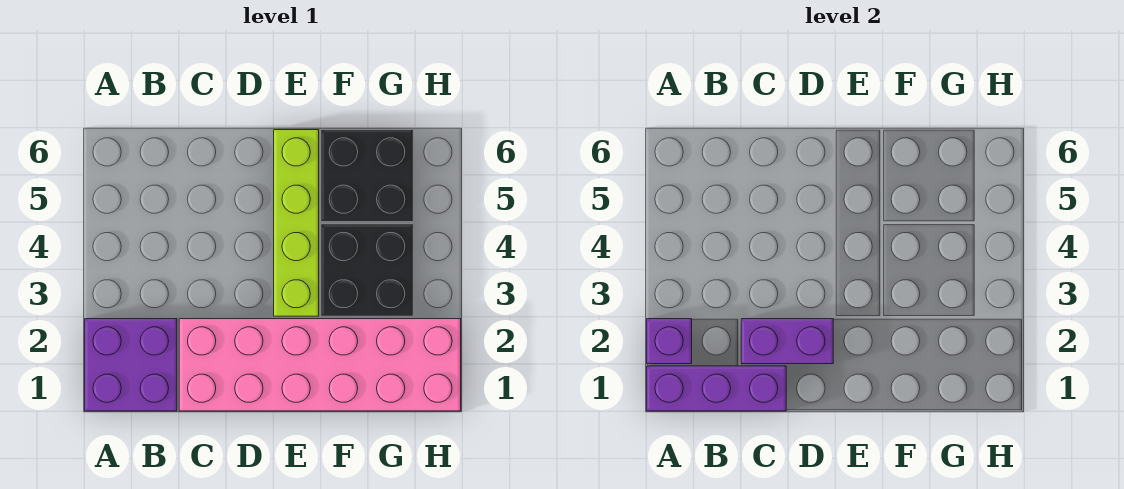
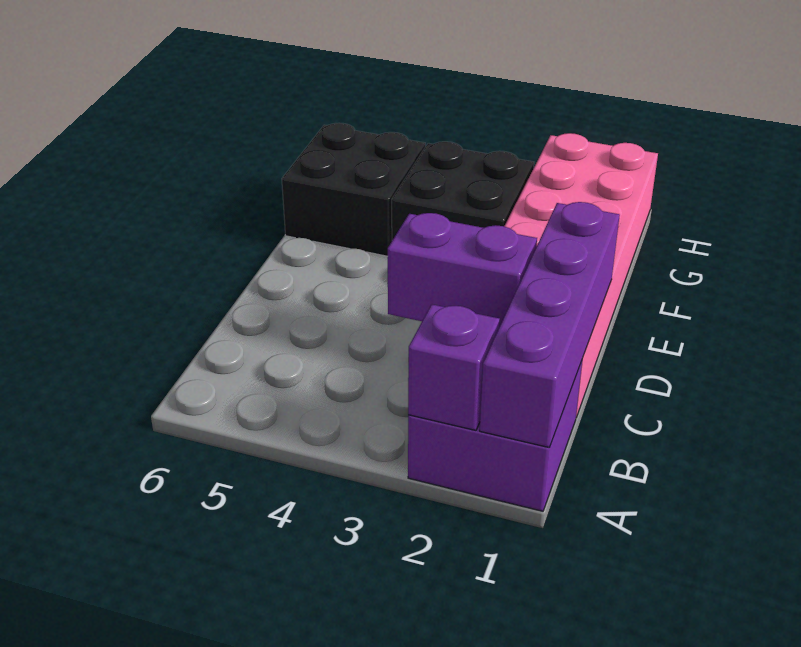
purple 1x3 brick [647,366,786,411] -> purple 1x4 brick [480,202,620,447]
purple 1x2 brick [741,319,833,364] -> purple 1x2 brick turned to [388,213,537,327]
lime 1x4 brick [274,130,319,316] -> none

